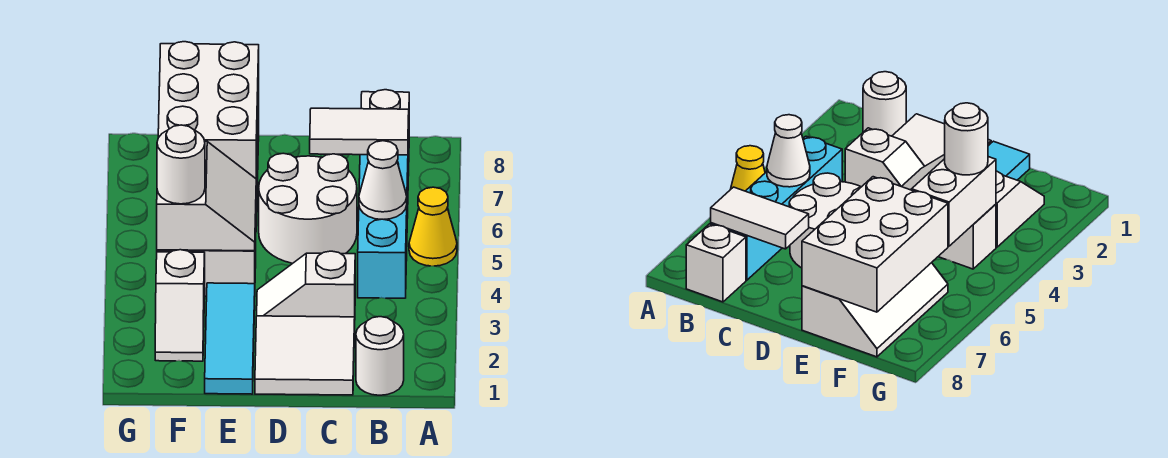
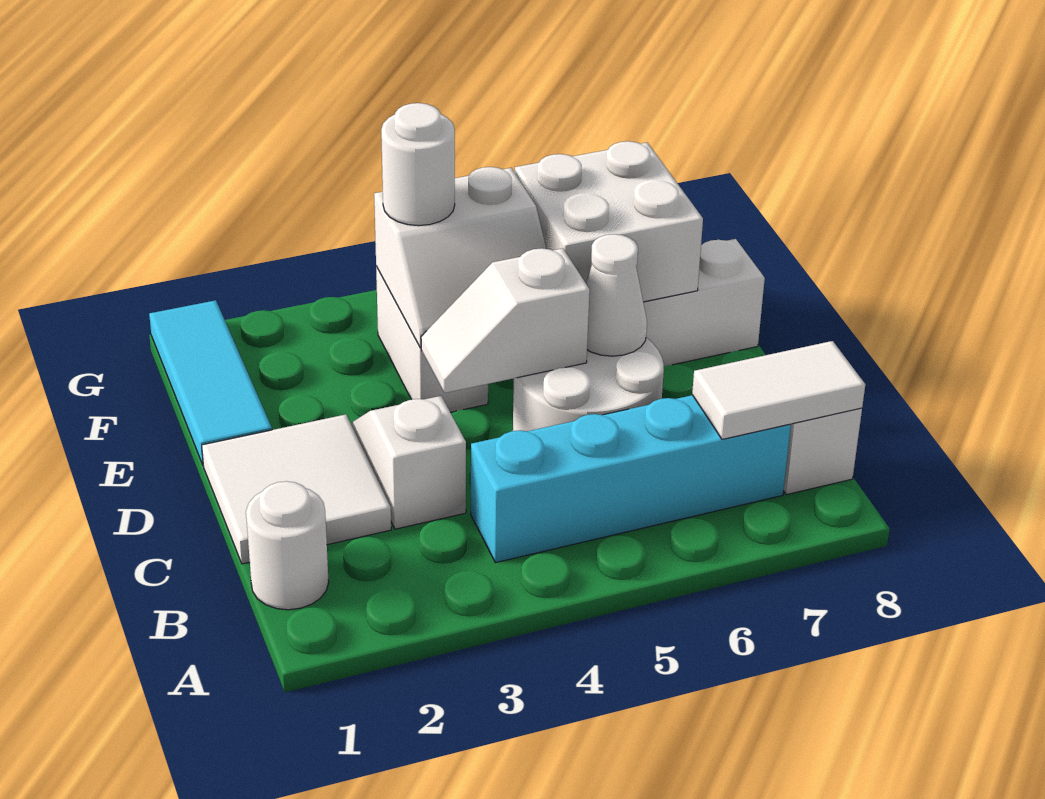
yellow 1x1 cone [409,187,457,266] -> none
white 1x1 cone [359,141,407,219] -> white 1x1 cone moved to [586,234,647,356]
white 1x2 tile [310,108,409,155] -> white 1x2 tile turned to [692,341,865,439]
cyan 1x3 tile [205,283,255,394] -> cyan 1x3 tile turned to [149,300,272,464]
white 2x3 brick [158,42,259,180] -> white 2x2 brick [515,141,703,302]
white 1x2 slope [155,250,205,361] -> white 1x2 slope moved to [421,248,590,393]

